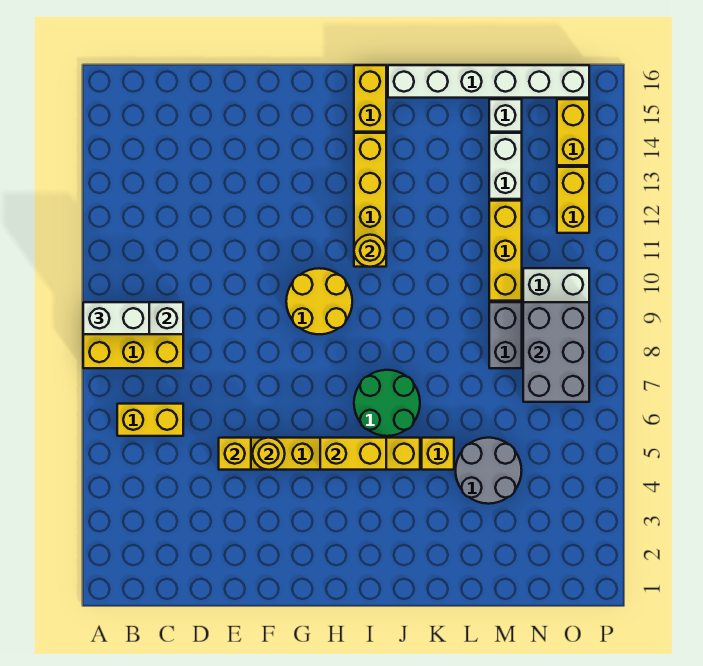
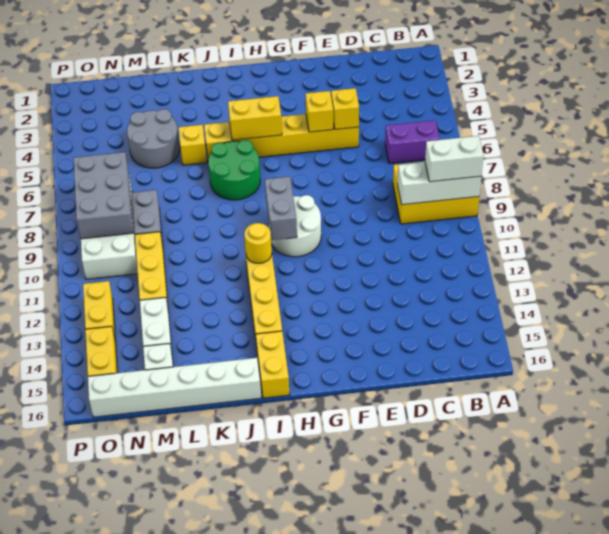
yellow 1x2 brick [117,404,183,436] -> purple 1x2 brick [385,120,440,164]
yellow 1x1 round brick [253,438,285,470] -> yellow 1x1 brick [305,91,333,132]
yellow 2x2 round brick [286,268,352,334] -> white 2x2 round brick [269,195,321,257]
none -> grey 1x2 brick [265,176,297,240]

